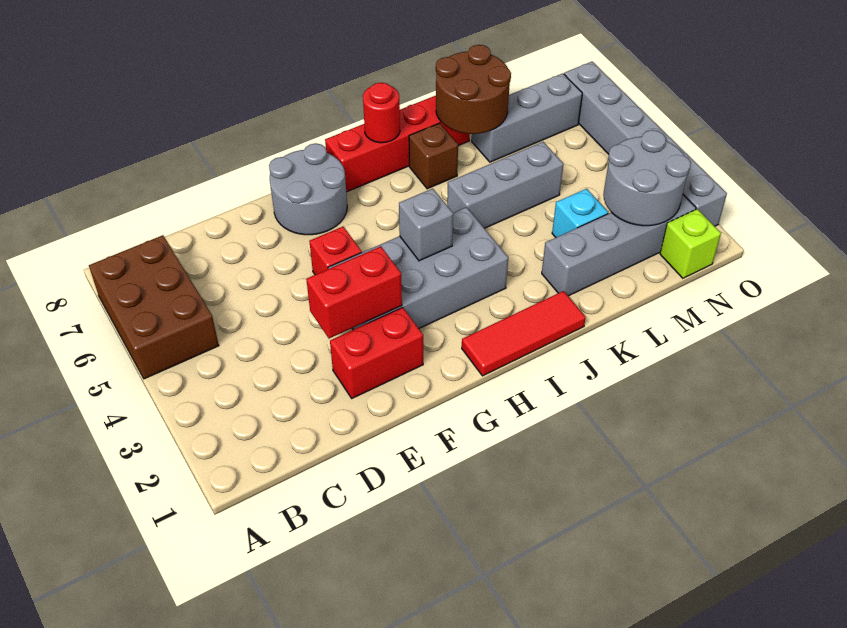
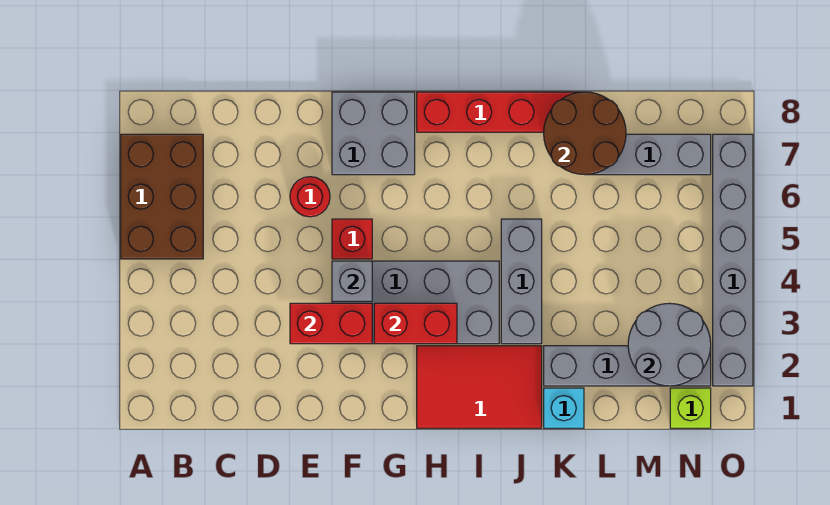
red 1x2 brick [330,307,423,398] -> red 1x2 brick moved to [374,303,457,344]
grey 2x2 round brick [269,143,347,235] -> grey 2x2 brick [332,92,415,175]
red 1x3 tile [462,291,586,376] -> red 2x3 tile [417,346,542,428]
grey 1x1 brick [399,189,453,261] -> grey 1x1 brick moved to [332,261,372,301]
red 1x1 round brick [363,83,400,143] -> red 1x1 round brick moved to [290,177,330,217]
grey 1x3 brick [447,142,563,228] -> grey 1x3 brick turned to [501,219,542,344]
brown 1x1 brick [409,123,458,189] -> none
cyan 1x1 brick [552,189,608,237] -> cyan 1x1 brick moved to [544,388,584,428]

